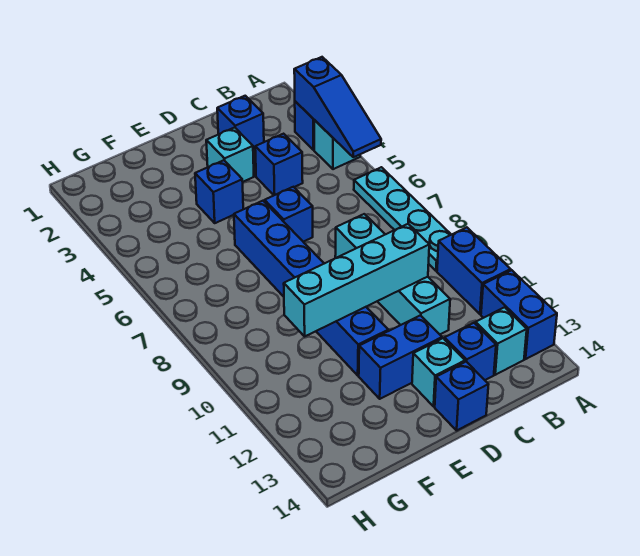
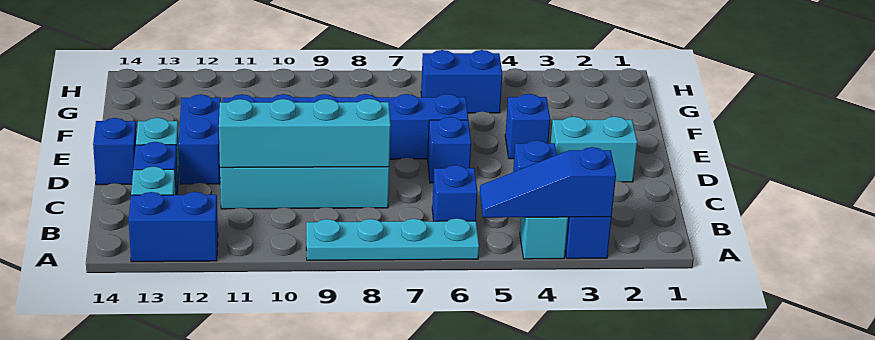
blue 1x2 brick [437,227,511,314] -> blue 1x2 brick moved to [421,50,502,113]
blue 1x1 brick [217,96,264,149] -> blue 1x1 brick moved to [432,165,478,221]
cyan 1x4 brick [284,224,429,336] -> cyan 1x4 brick turned to [219,99,391,168]
cyan 1x1 brick [206,127,254,182] -> cyan 1x2 brick [551,117,637,182]

